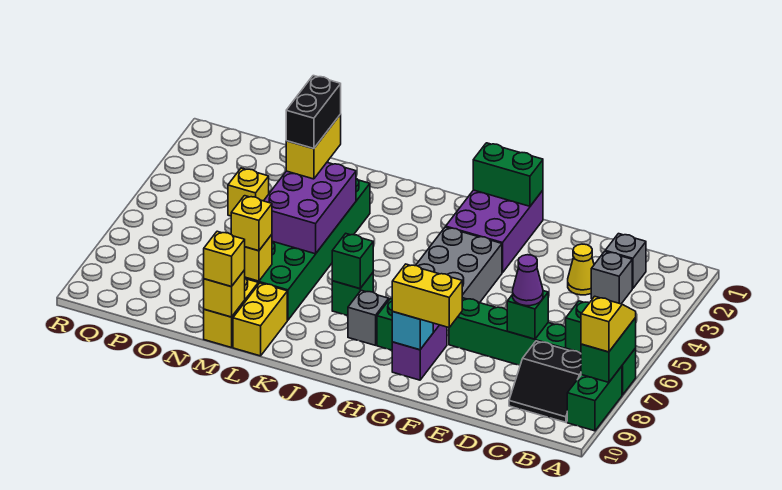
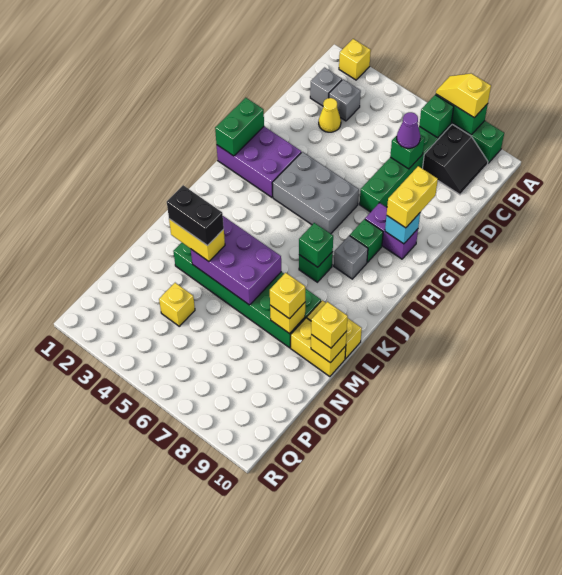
none -> yellow 1x1 brick [339,39,371,80]

